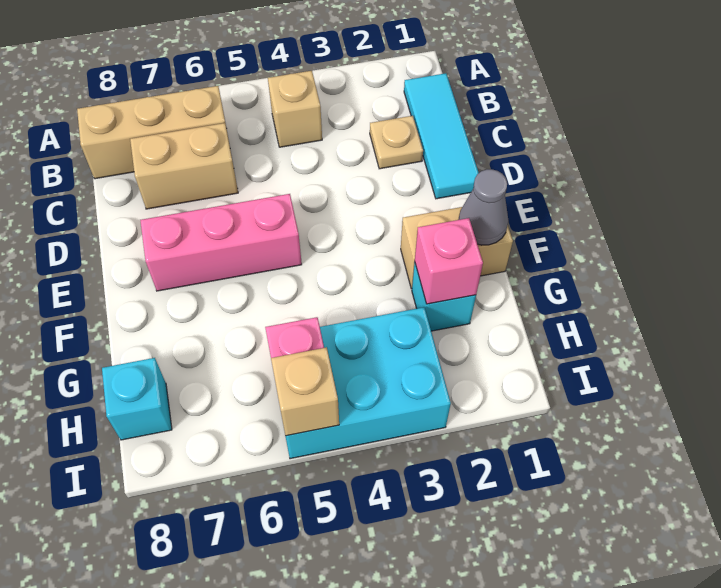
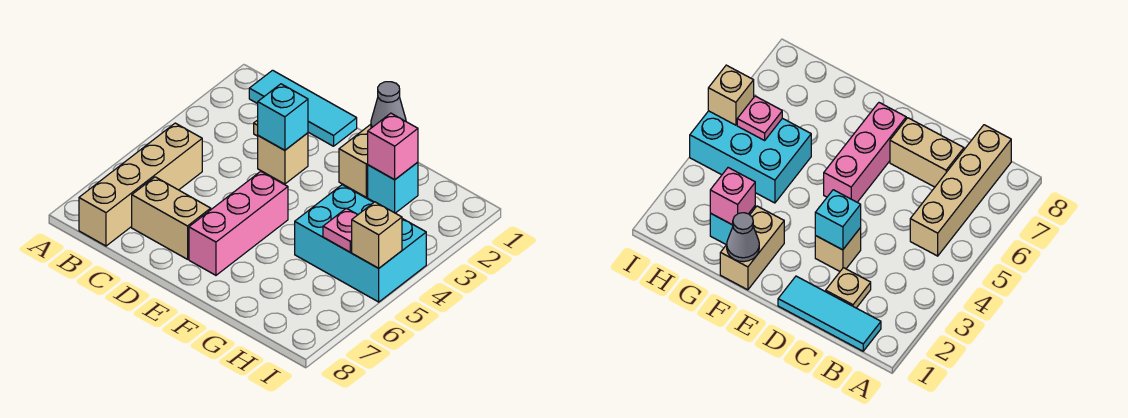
tan 1x1 brick [268,71,322,147] -> tan 1x1 brick moved to [258,133,308,184]
tan 1x3 brick [77,86,226,179] -> tan 1x4 brick [79,123,202,246]
tan 1x2 brick [130,123,238,209] -> tan 1x2 brick turned to [132,177,211,259]
cyan 2x3 brick [286,307,451,459] -> cyan 2x3 brick turned to [295,185,426,302]
cyan 1x1 brick [102,358,172,440] -> cyan 1x1 brick moved to [258,84,308,150]

